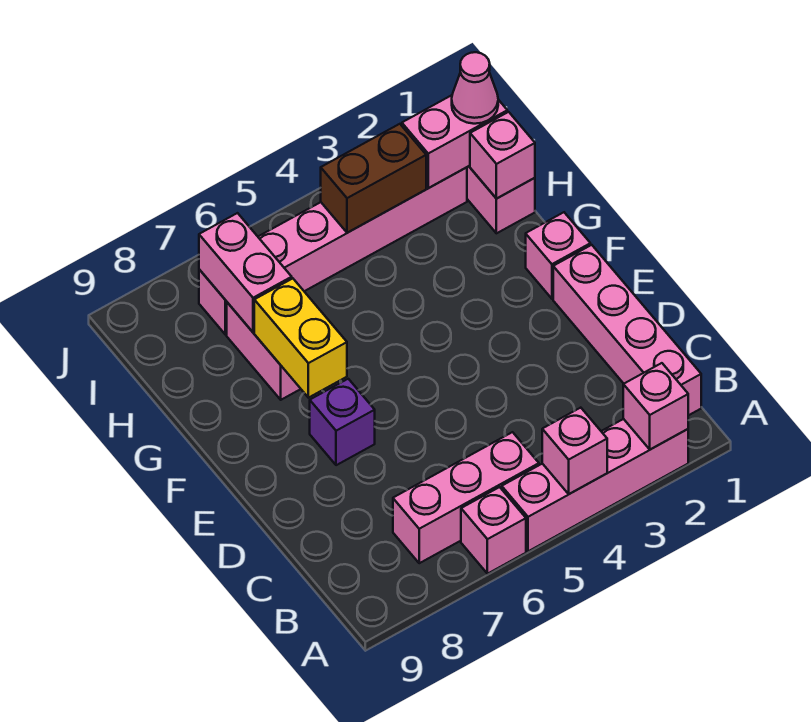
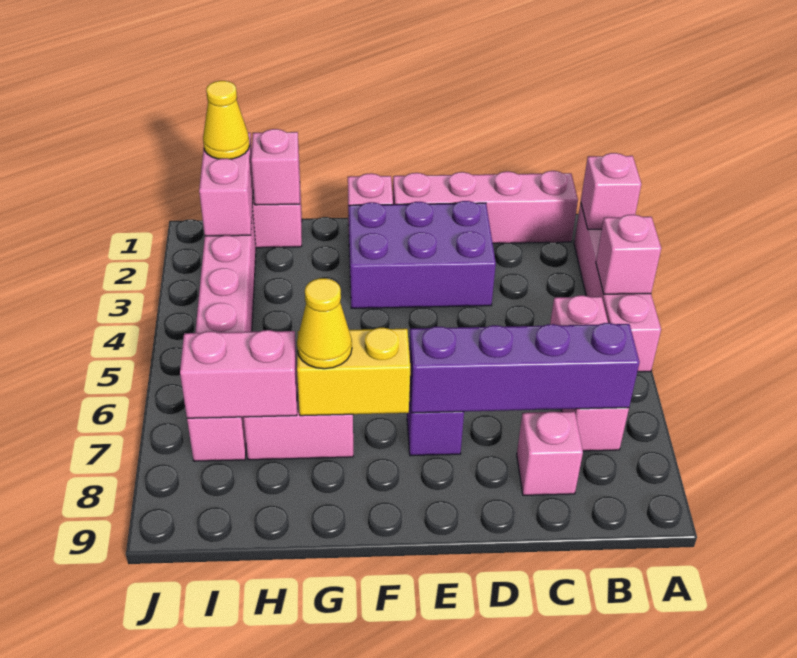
pink 1x1 brick [461,487,526,574] -> pink 1x1 brick moved to [517,411,583,495]
none -> purple 1x4 brick [409,323,640,413]
none -> purple 2x3 brick [349,201,496,308]
none -> yellow 1x1 cone [297,278,352,369]
pink 1x1 cone [452,52,498,124] -> yellow 1x1 cone [203,81,250,159]
brown 1x2 brick [321,124,426,233] -> none

